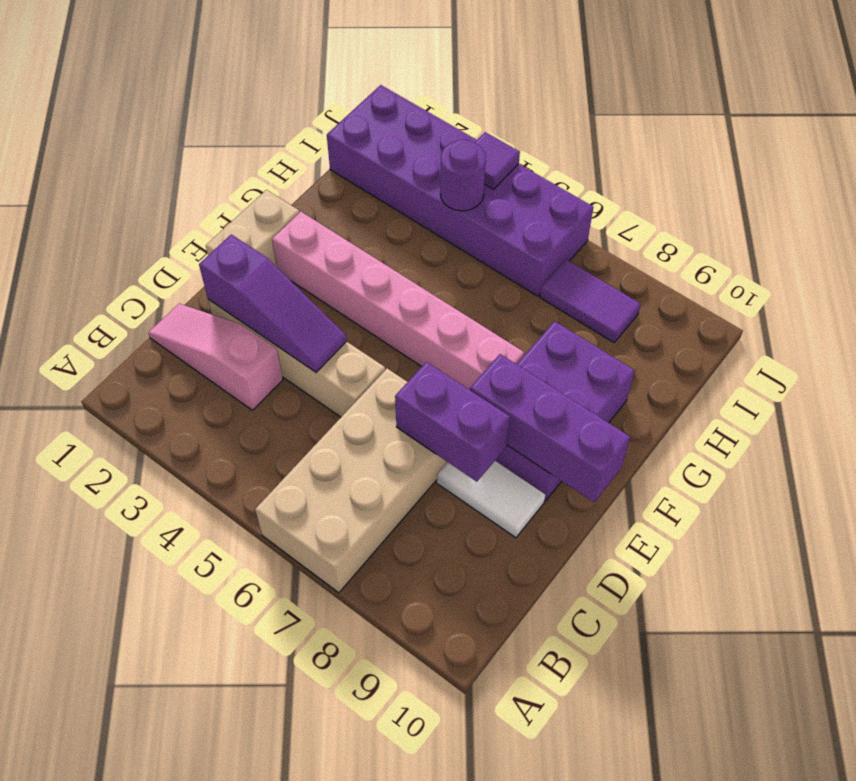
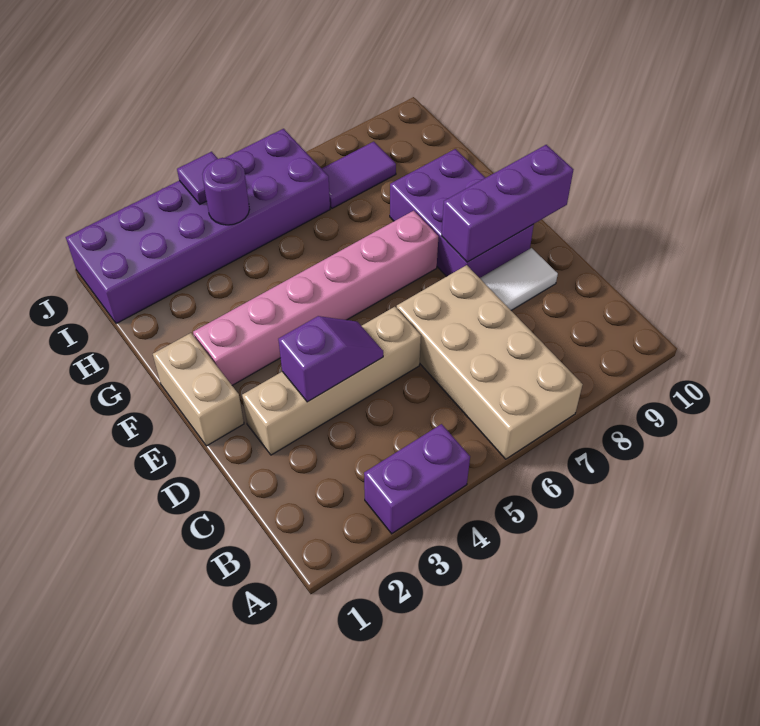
pink 1x3 slope [148,304,283,410] -> none
purple 1x3 slope [199,235,347,372] -> purple 1x2 slope [278,316,383,402]
purple 1x2 brick [395,362,510,482] -> purple 1x2 brick moved to [364,424,470,534]

